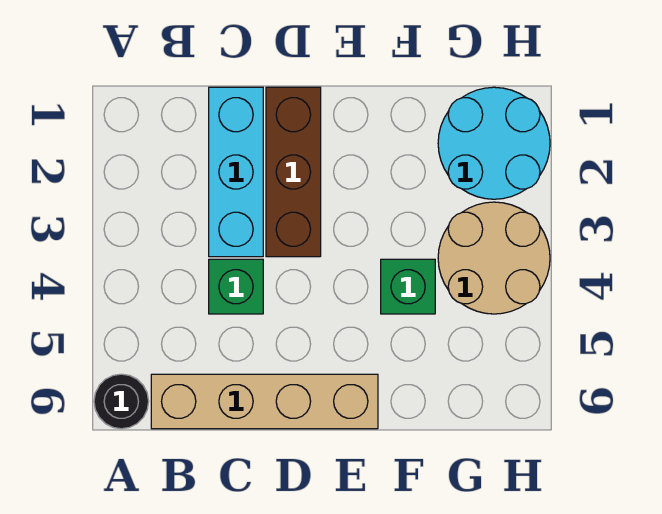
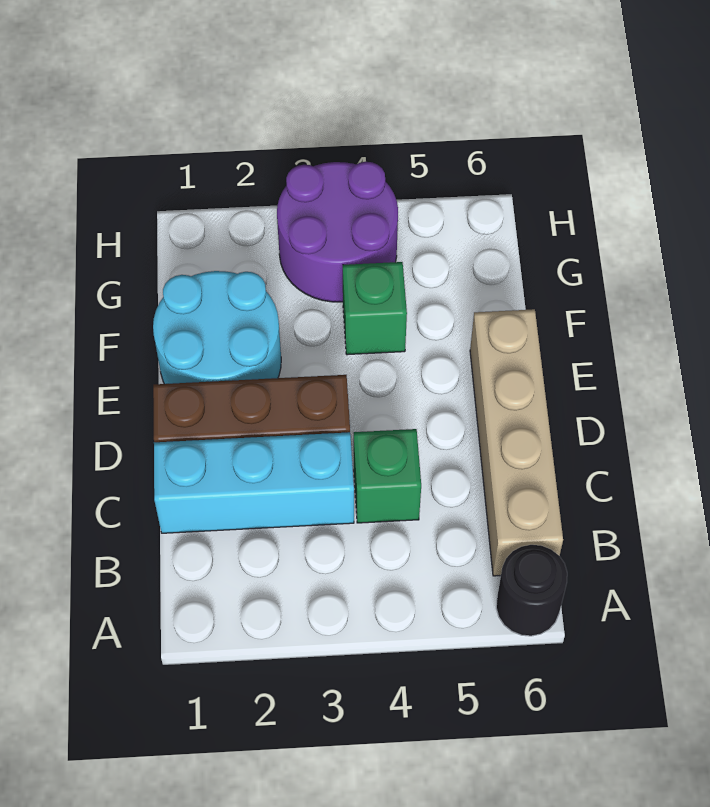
cyan 2x2 round brick [438,87,550,199] -> cyan 2x2 round brick moved to [153,271,281,384]
tan 2x2 round brick [438,202,550,314] -> purple 2x2 round brick [277,162,398,302]

